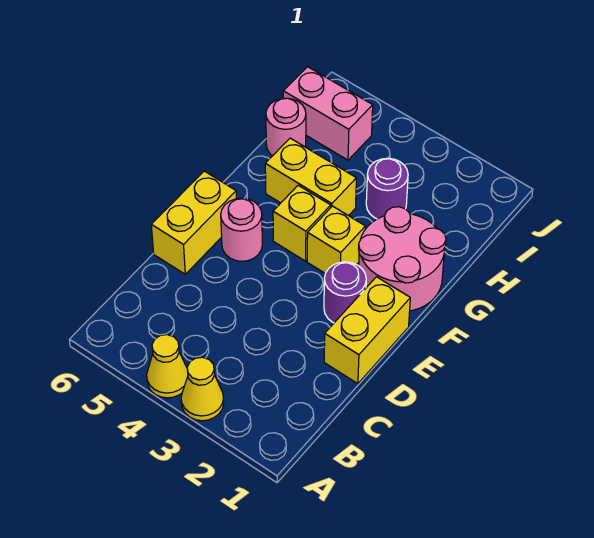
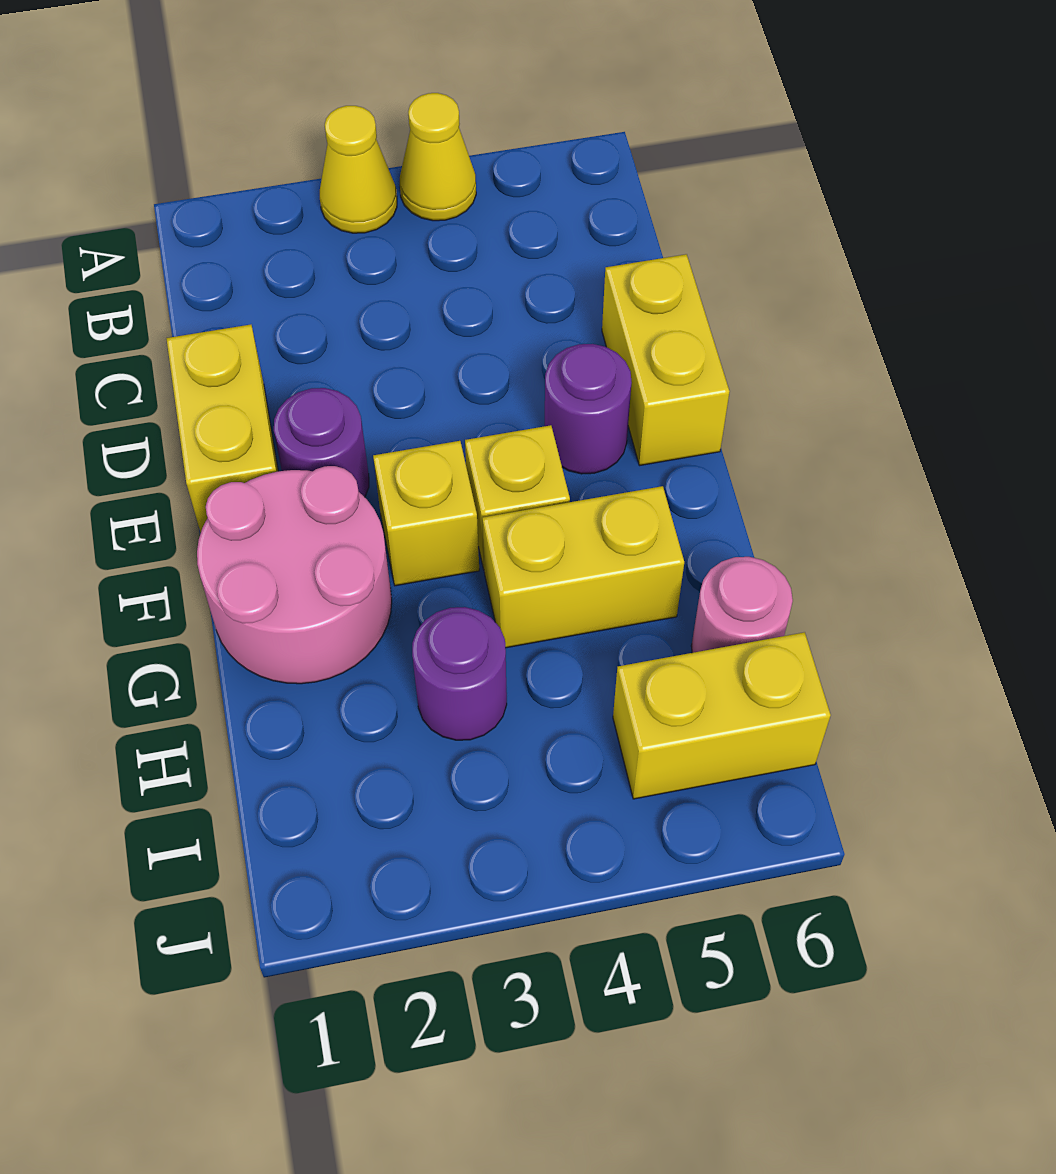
pink 1x1 round brick [221,198,262,261] -> purple 1x1 round brick [545,344,632,474]
pink 1x2 brick [283,67,373,160] -> yellow 1x2 brick [613,632,831,799]

